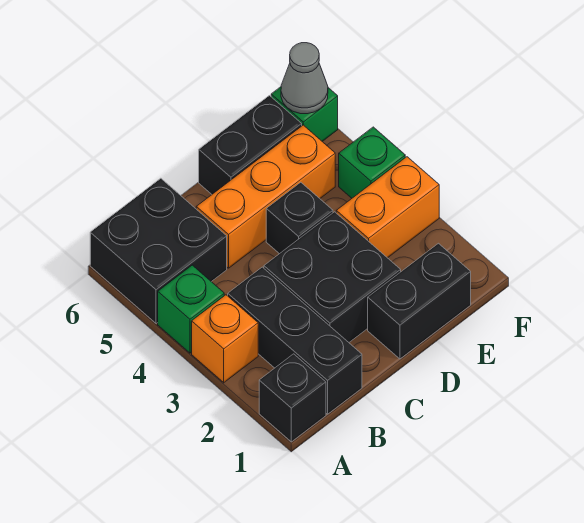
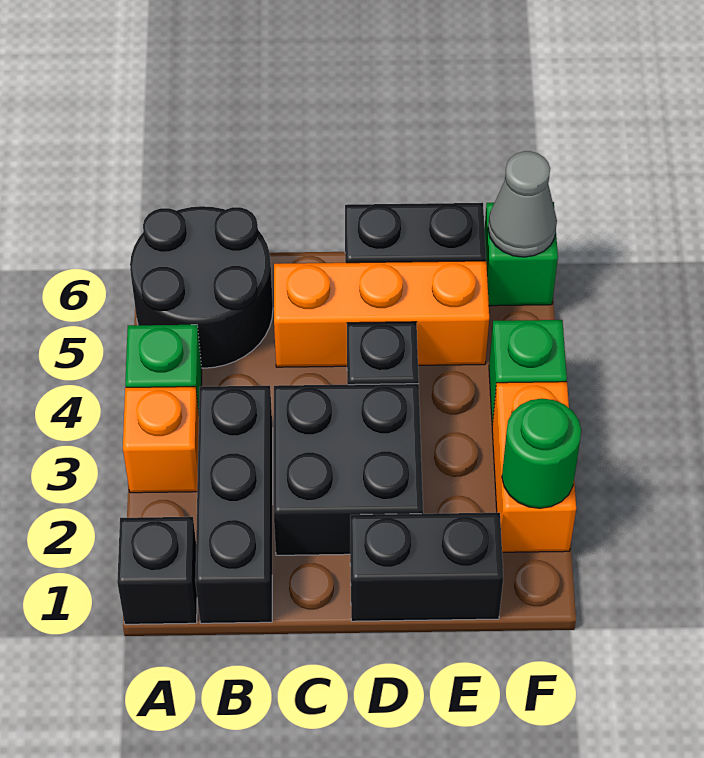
black 2x2 brick [90,178,227,324] -> black 2x2 round brick [130,206,273,368]
orange 1x2 brick [336,157,439,258] -> orange 1x2 brick turned to [492,382,576,552]
none -> green 1x1 round brick [502,399,581,508]

